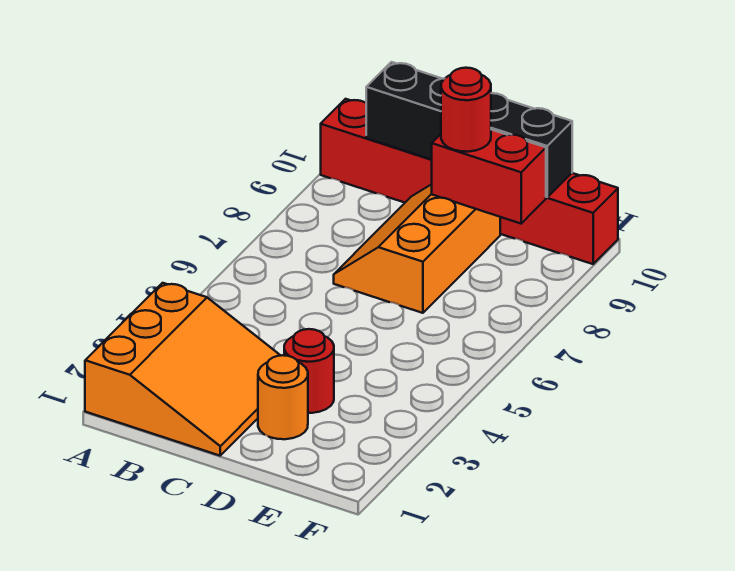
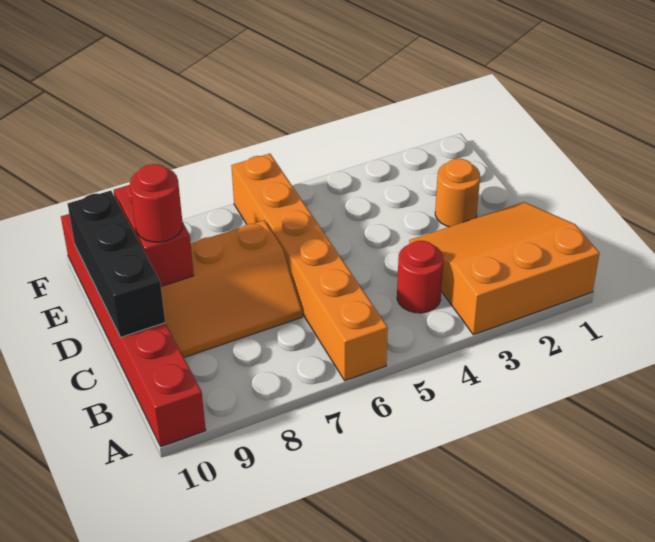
none -> orange 1x6 brick [231,154,388,381]
black 1x4 brick [366,62,572,197] -> black 1x3 brick [68,191,165,337]
red 1x1 round brick [284,329,334,413] -> red 1x1 round brick moved to [397,241,443,313]

